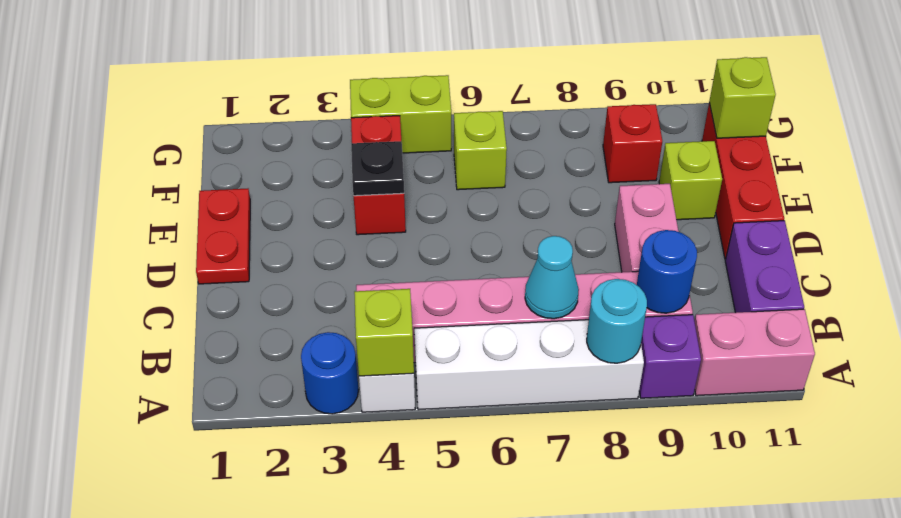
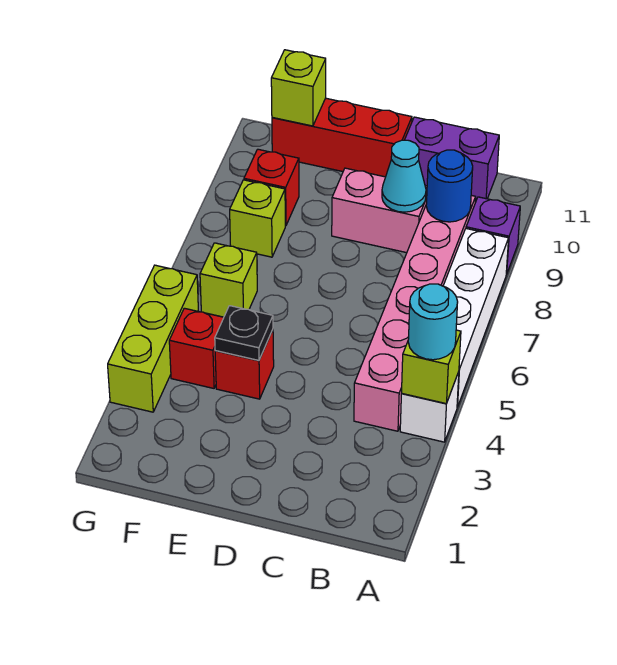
blue 1x1 round brick [301,332,359,414] -> none
cyan 1x1 round brick [587,279,647,363] -> cyan 1x1 round brick moved to [408,284,458,360]
pink 1x2 brick [694,309,815,396] -> none
cyan 1x1 cone [525,236,579,319] -> cyan 1x1 cone moved to [382,140,426,212]
red 1x2 plate [196,189,250,284] -> none
lime 1x1 brick [659,141,722,220] -> lime 1x1 brick moved to [230,180,285,257]
lime 1x2 brick [350,75,451,153] -> lime 1x3 brick [108,265,198,412]

